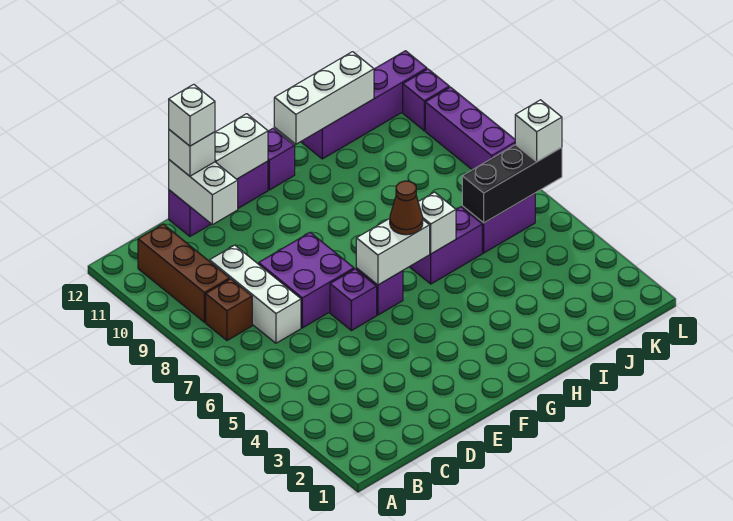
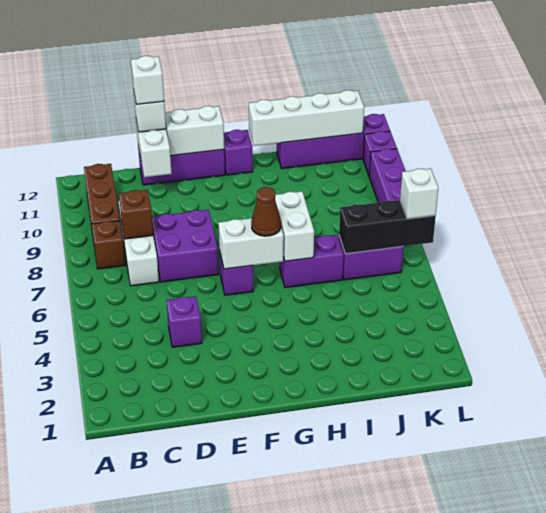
none -> brown 1x1 brick [119,190,153,239]
purple 1x1 brick [330,269,377,331] -> purple 1x1 brick moved to [166,296,202,347]
white 1x1 brick [418,192,456,254] -> white 1x2 brick [275,191,314,261]
white 1x3 brick [274,52,374,144] -> white 1x4 brick [249,90,364,146]

